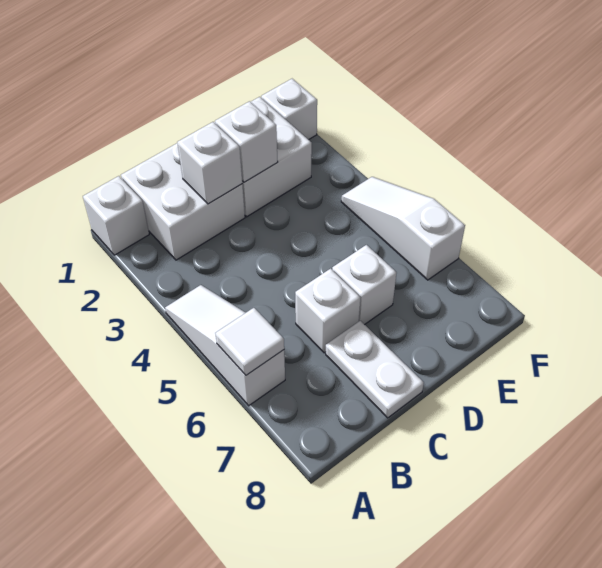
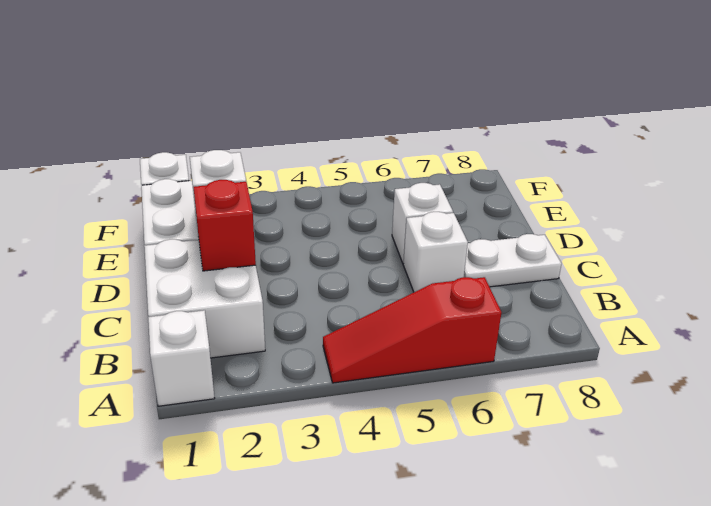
white 1x3 slope [165,285,285,406] -> red 1x3 slope [323,277,502,383]
white 1x1 tile [215,308,284,375] -> none
white 1x1 brick [177,122,242,204] -> red 1x1 brick [193,180,256,271]
white 1x3 slope [341,177,465,280] -> none

